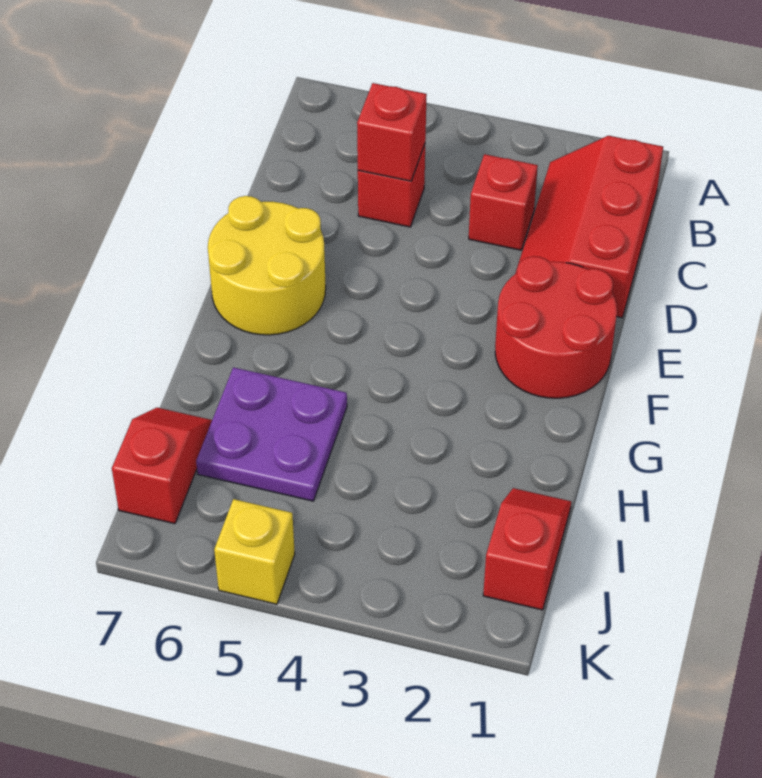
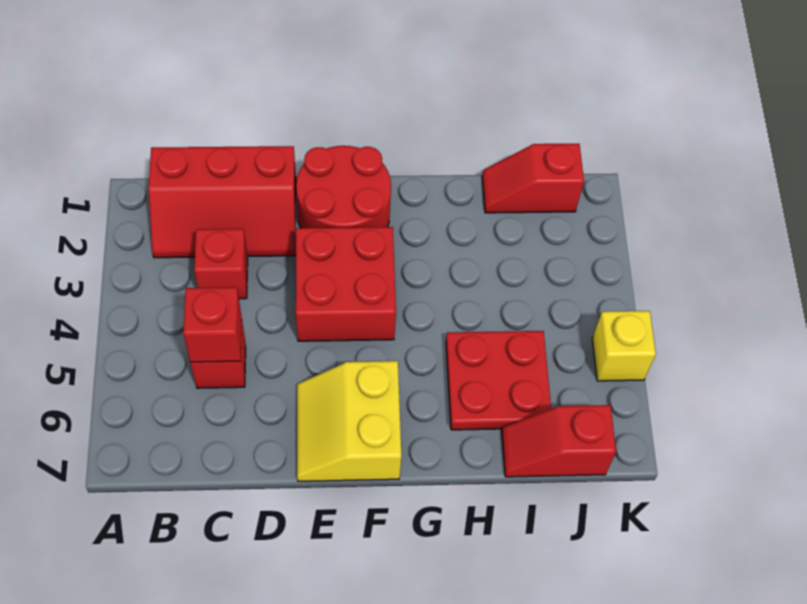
none -> red 2x2 brick [296,227,396,341]
yellow 2x2 round brick [208,196,326,335] -> yellow 2x2 slope [297,361,401,481]
purple 2x2 plate [196,367,347,501] -> red 2x2 plate [446,331,551,430]

